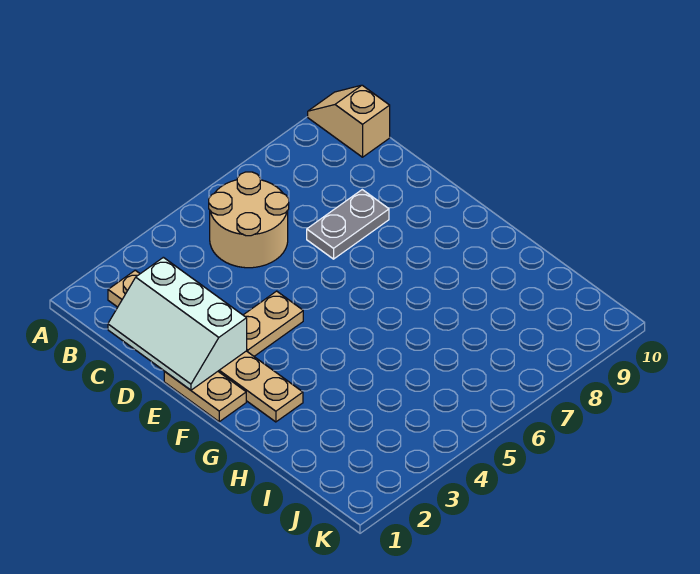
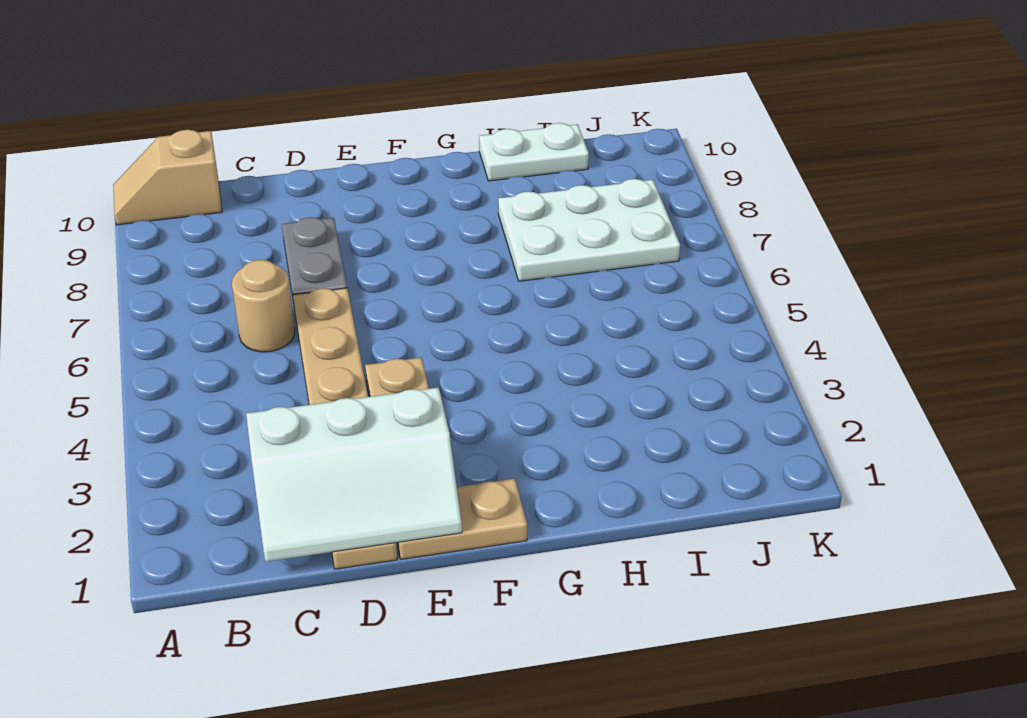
tan 1x6 plate [108,270,303,422] -> tan 1x6 plate turned to [293,288,397,569]
tan 2x2 round brick [209,172,289,268] -> tan 1x1 round brick [232,260,295,352]
none -> white 2x3 plate [498,179,680,281]
none -> white 1x2 plate [479,123,589,181]

